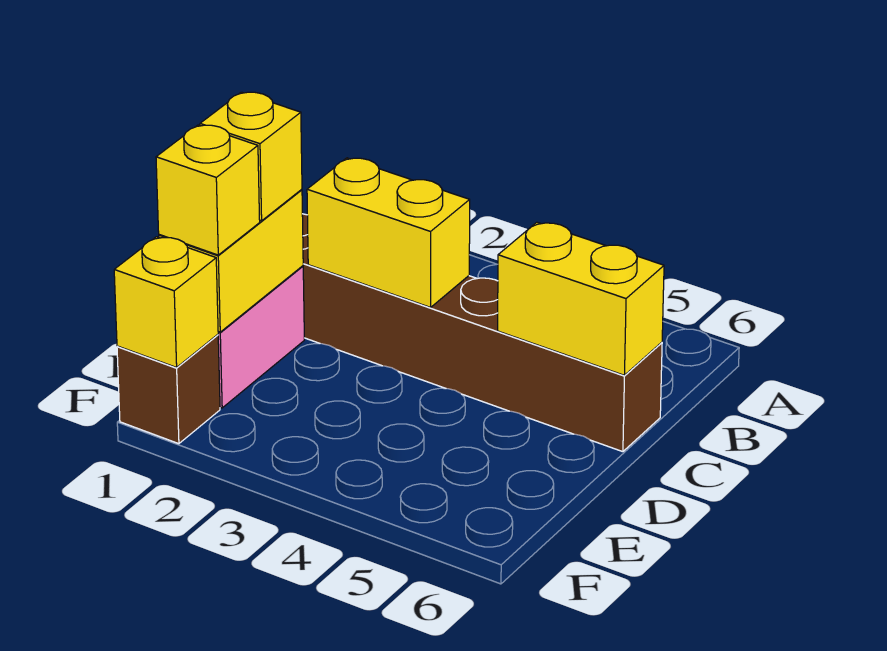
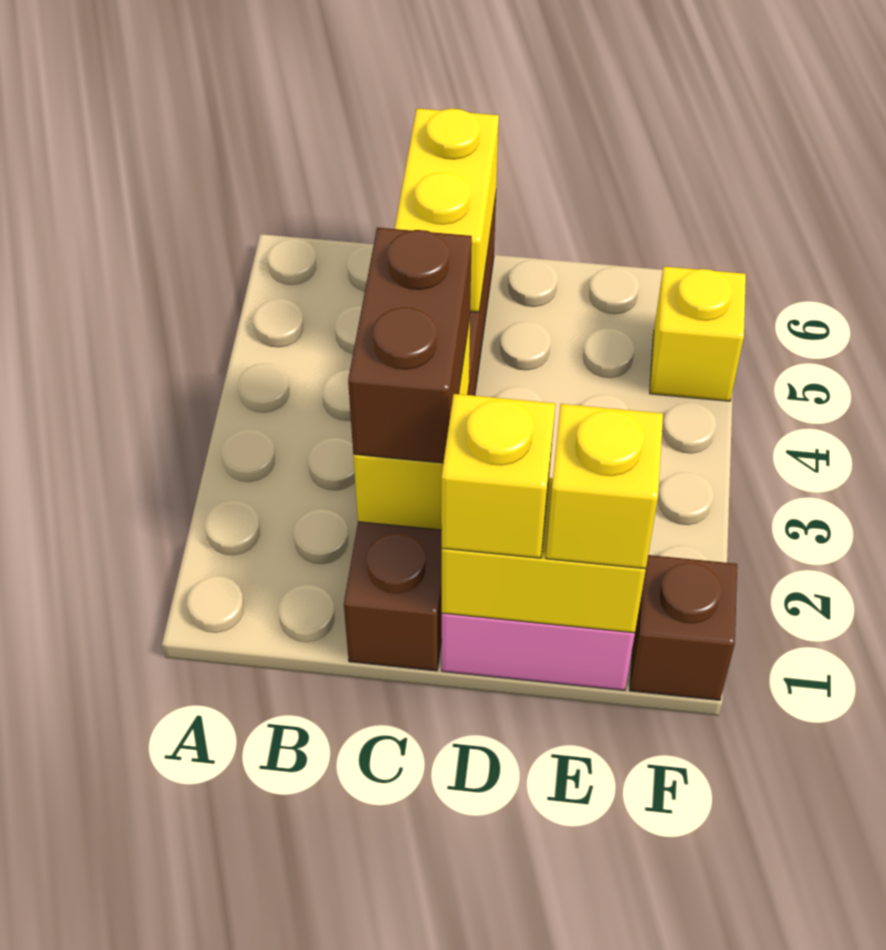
none -> brown 1x2 brick [348,228,472,463]
yellow 1x1 brick [114,237,218,367] -> yellow 1x1 brick moved to [650,267,746,401]

